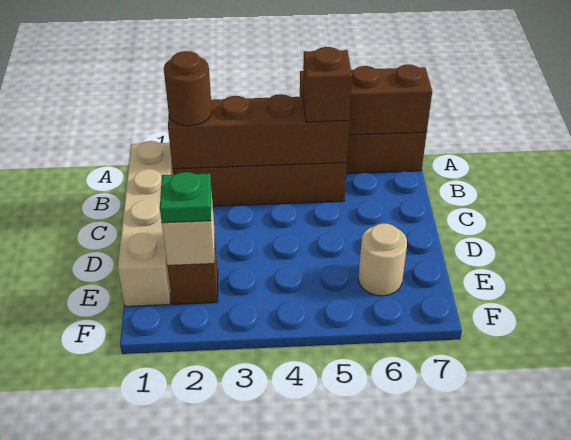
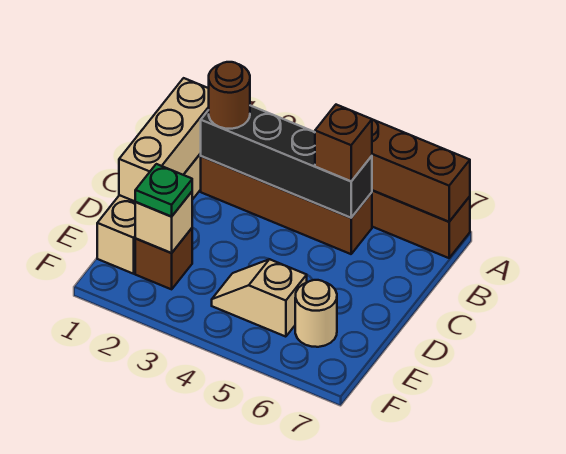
none -> tan 1x3 brick [119,78,209,201]
brown 1x4 brick [168,94,349,169] -> black 1x4 brick [200,106,372,218]
none -> tan 1x2 slope [212,259,307,337]

